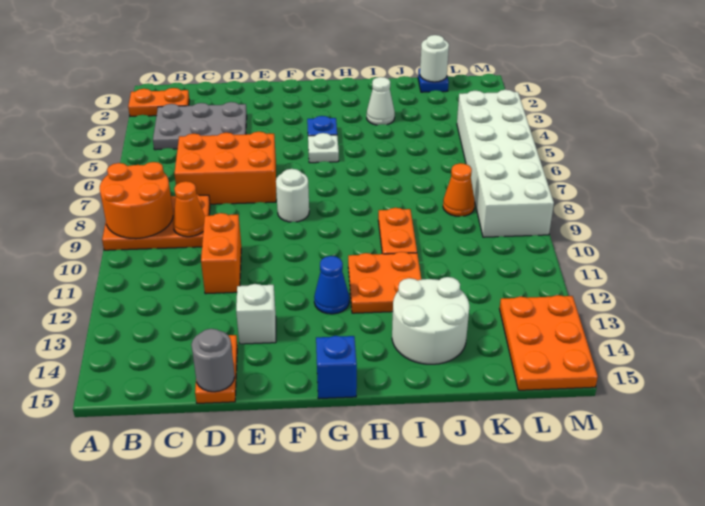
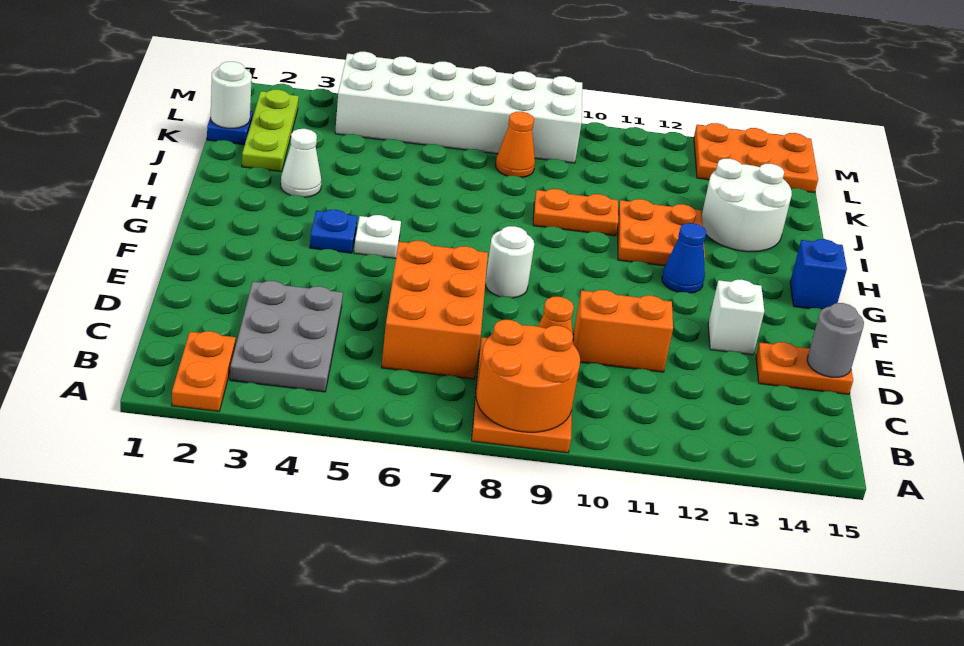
none -> lime 1x3 plate [242,90,299,172]

